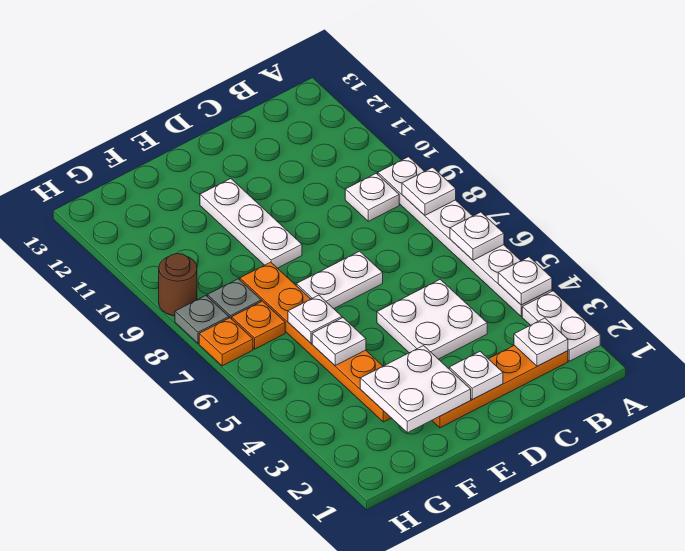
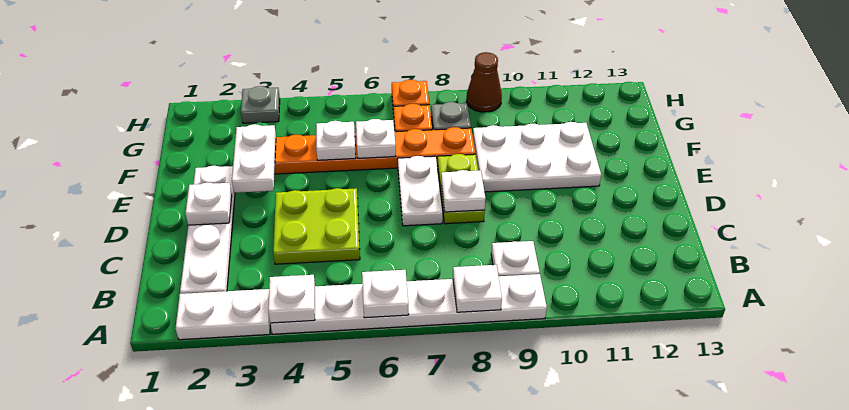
orange 1x4 plate [432,345,568,428] -> white 1x4 plate [180,166,235,294]
white 1x1 plate [514,318,568,366] -> white 1x1 plate moved to [441,170,485,212]
white 2x2 plate [377,279,487,359] -> lime 2x2 plate [273,188,360,264]
none -> lime 1x2 plate [438,154,485,224]
white 2x2 plate [360,346,471,433] -> white 1x2 plate [232,124,276,193]
white 1x3 plate [200,179,302,268] -> white 2x3 plate [473,122,601,192]
grey 1x1 plate [175,296,229,343] -> grey 1x1 plate moved to [241,86,280,123]
brown 1x1 round brick [159,254,197,316] -> brown 1x1 cone [467,52,502,112]

